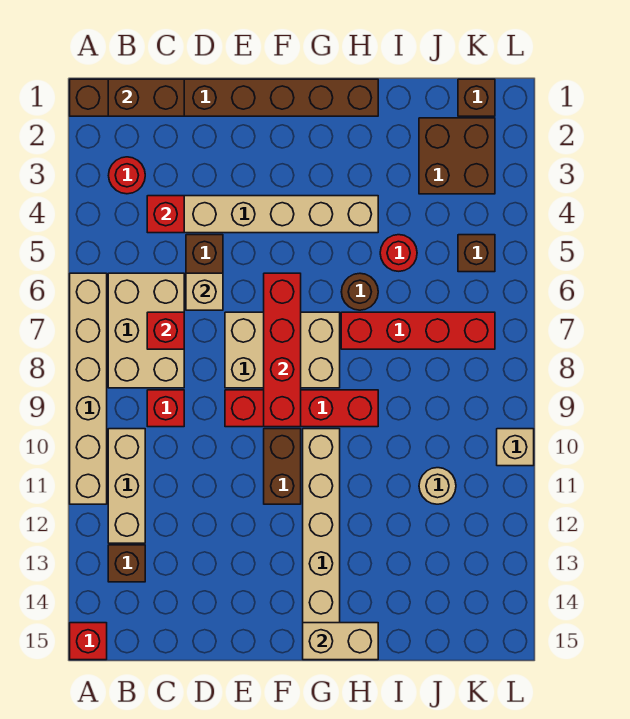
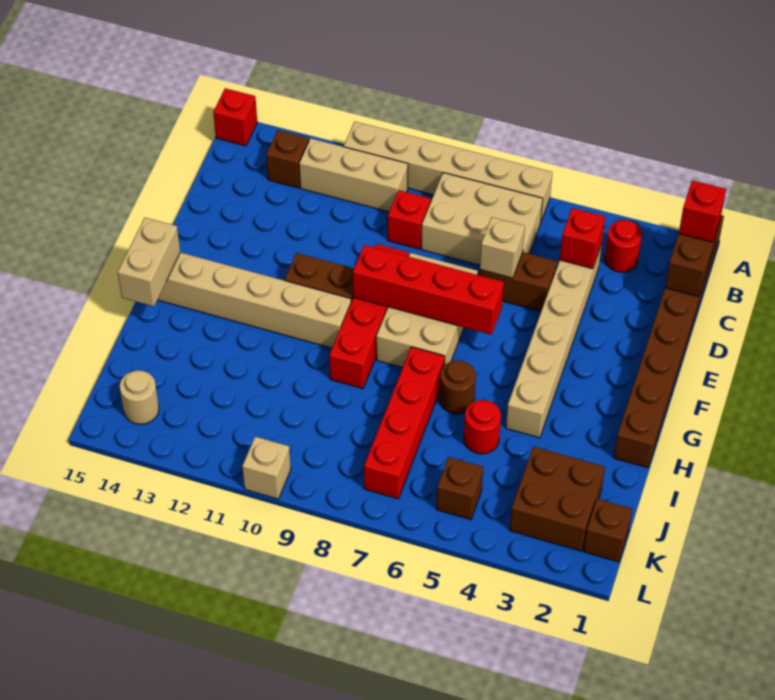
red 1x1 brick [147,312,184,349] -> red 1x1 brick moved to [679,180,726,242]
tan 1x1 round brick [419,468,456,504] -> tan 1x1 round brick moved to [120,370,159,424]

